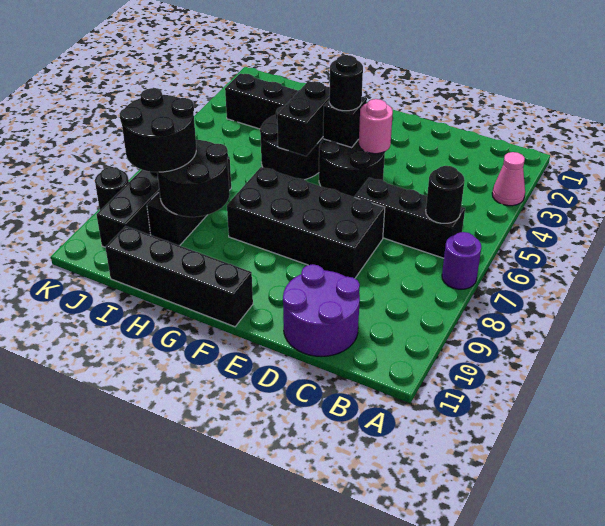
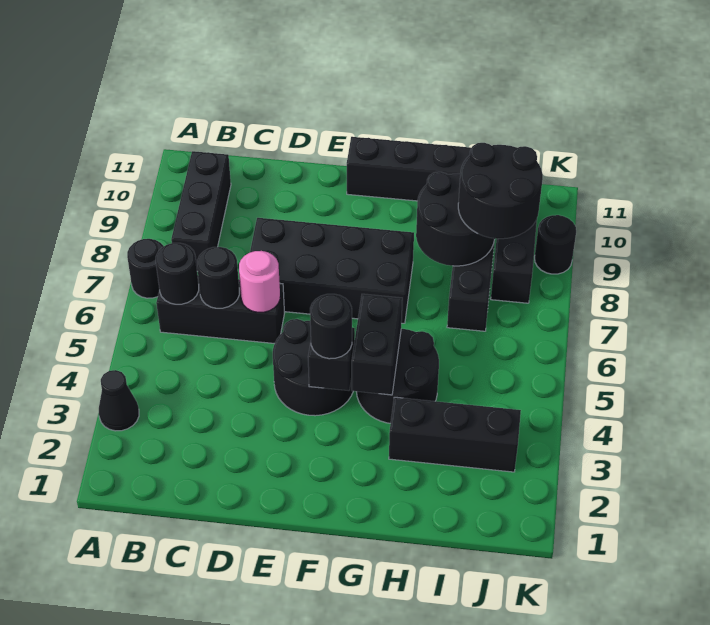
pink 1x1 cone [492,152,525,206] -> black 1x1 cone [99,370,139,431]
purple 1x1 round brick [442,232,481,289] -> black 1x1 round brick [127,239,164,298]
none -> black 1x3 brick [171,151,231,271]
none -> black 1x1 round brick [197,247,239,308]
purple 2x2 round brick [283,264,360,357] -> none
pink 1x1 round brick [359,99,393,154] -> pink 1x1 round brick moved to [239,251,280,312]

